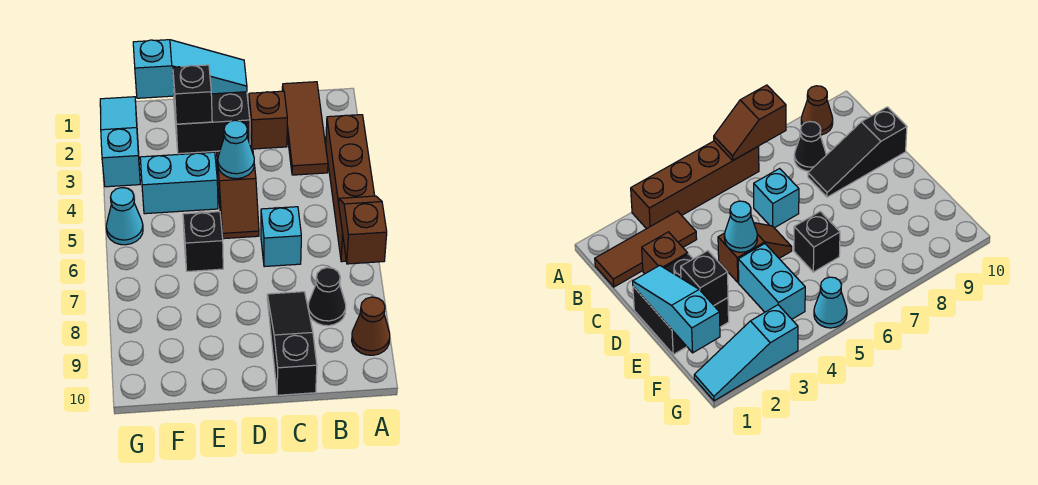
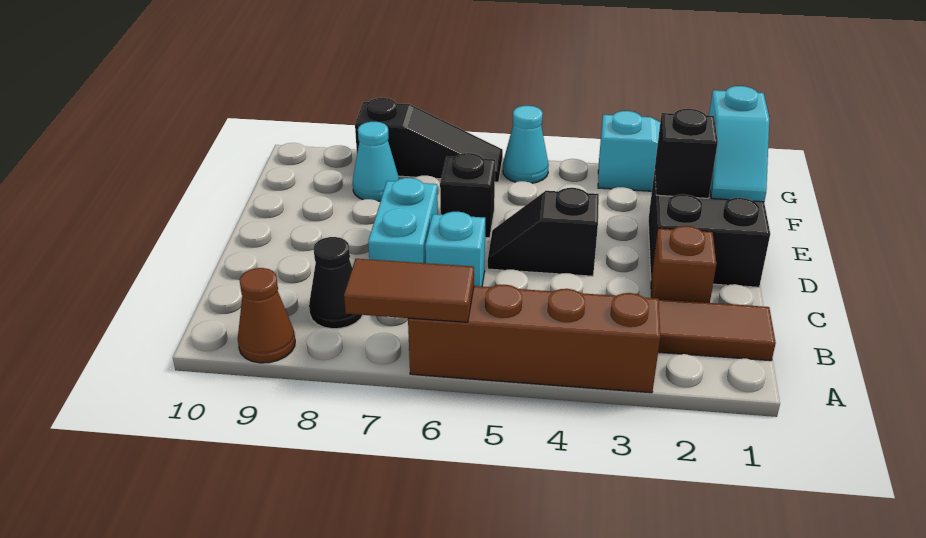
brown 1x2 slope [339,196,387,264] -> brown 1x2 tile [344,259,474,322]
black 1x3 slope [267,292,317,395] -> black 1x3 slope moved to [355,98,503,182]
cyan 1x3 slope [133,40,247,98] -> cyan 1x2 slope [709,86,769,202]
brown 1x2 slope [217,150,259,239] -> black 1x2 slope [488,188,599,276]
cyan 1x1 cone [218,120,254,179] -> cyan 1x1 cone moved to [353,122,399,201]
cyan 1x2 brick [140,152,218,214] -> cyan 1x2 brick moved to [368,178,438,263]

